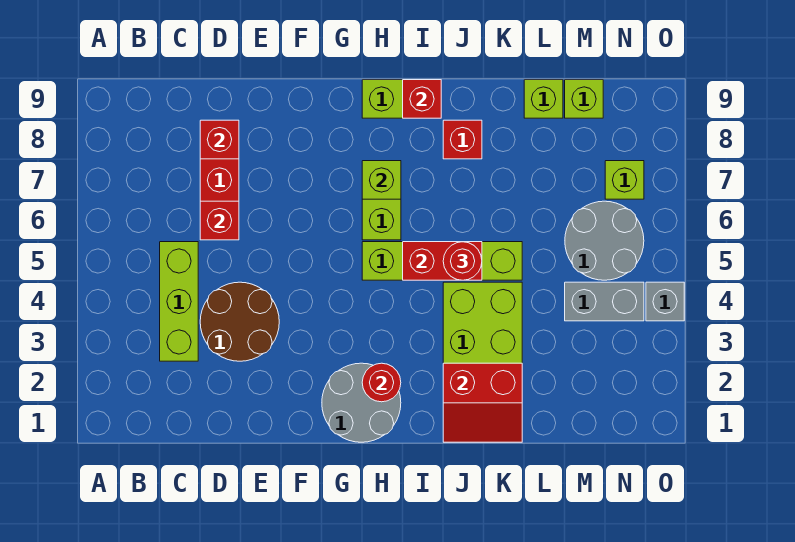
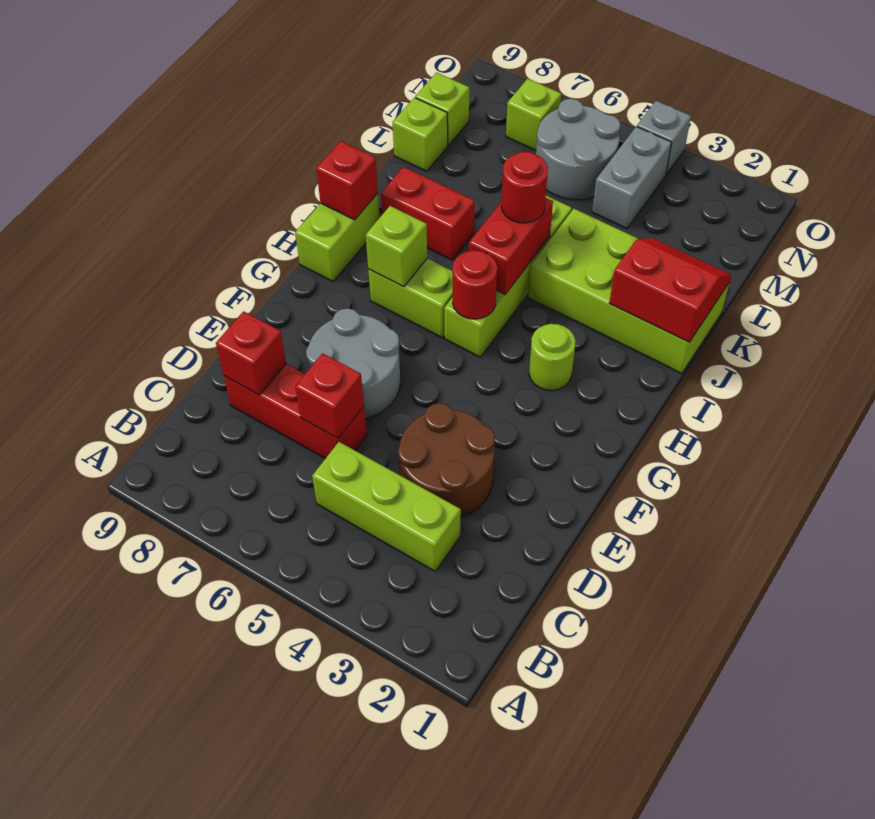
grey 2x2 round brick [322,363,401,442] -> grey 2x2 round brick moved to [306,308,400,418]
red 1x1 round brick [362,363,401,402] -> red 1x1 round brick moved to [452,250,497,319]
none -> lime 1x1 round brick [529,324,576,391]
red 2x2 slope [443,363,522,442] -> red 2x2 slope turned to [609,238,731,342]
red 1x1 brick [443,120,482,159] -> red 1x2 brick [381,167,474,260]

